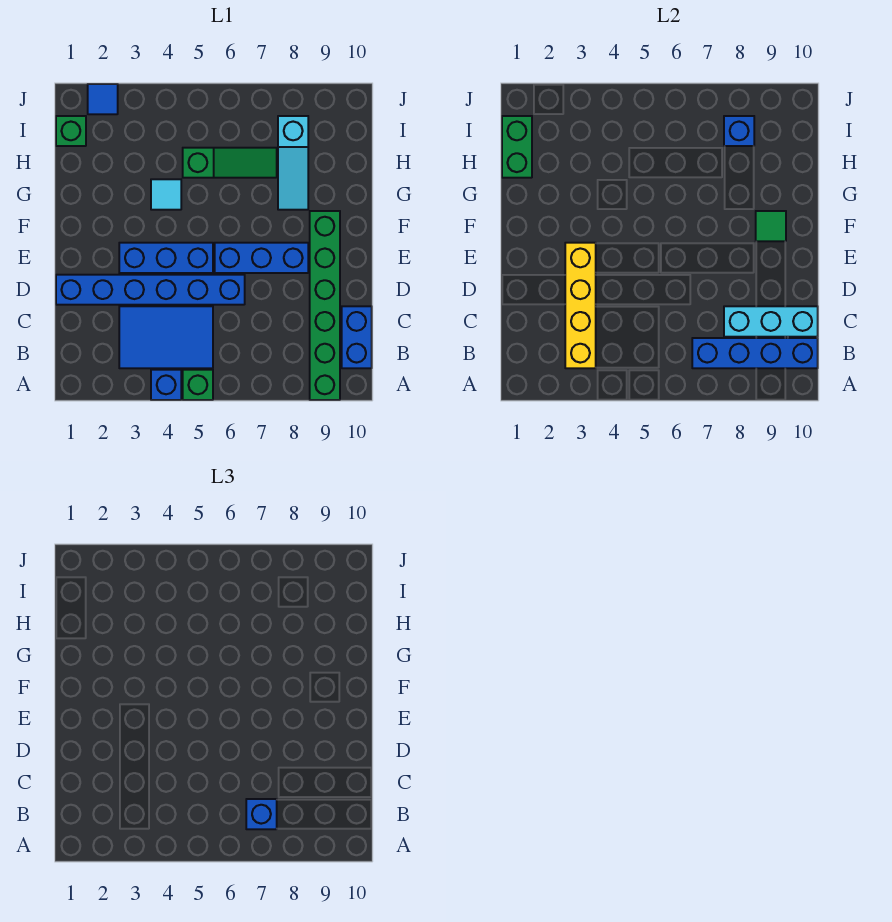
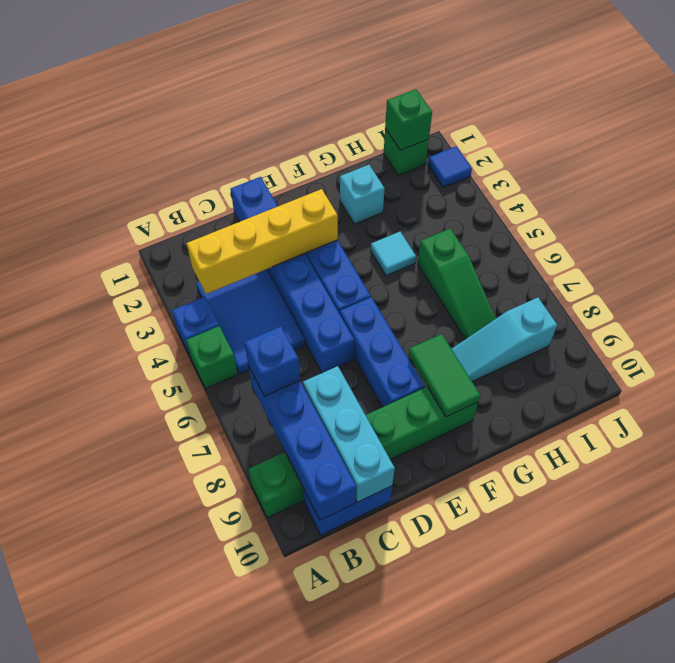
green 1x1 tile [756,211,786,241] -> green 1x2 tile [409,334,480,417]
none -> cyan 1x1 brick [340,165,385,224]
green 1x2 brick [502,116,532,178] -> green 1x1 brick [385,89,432,150]
blue 1x1 brick [724,116,754,146] -> none

